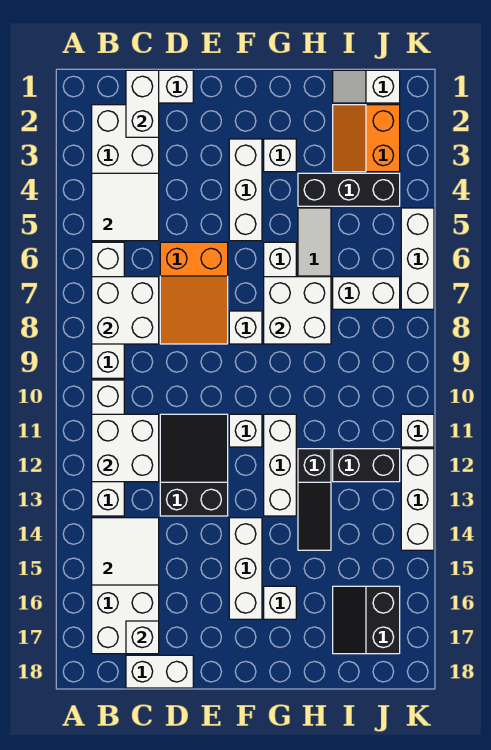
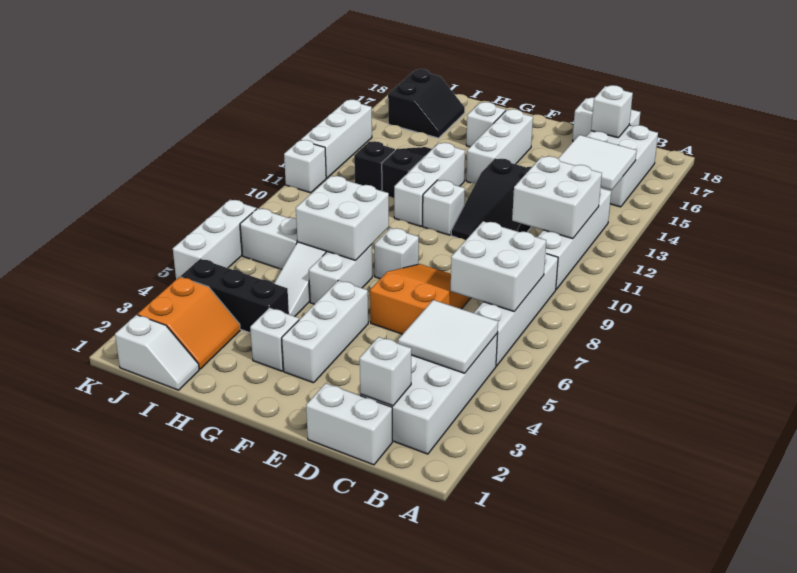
white 1x2 brick [126,70,159,137] -> white 1x1 brick [360,337,411,406]
black 1x2 brick [333,449,400,482] -> black 1x1 brick [354,141,395,191]

